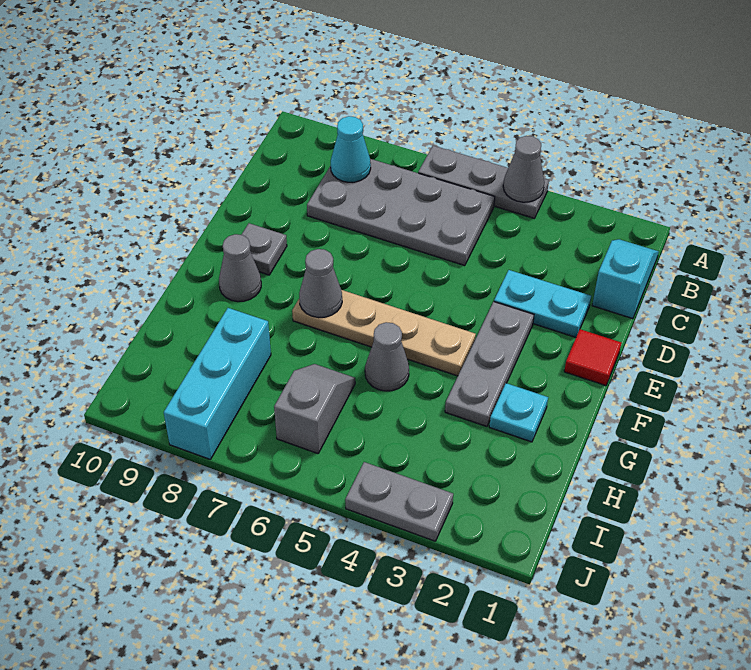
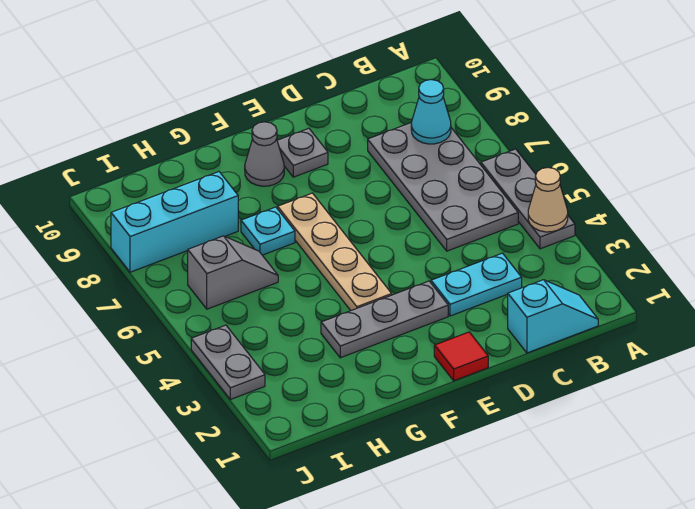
grey 1x1 cone [503,136,544,202] -> tan 1x1 cone [528,168,568,232]
cyan 1x2 plate [494,270,591,337] -> cyan 1x2 plate turned to [431,253,522,316]
grey 1x1 cone [299,249,342,318] -> none
cyan 1x1 plate [489,383,548,442] -> cyan 1x1 plate moved to [241,207,295,255]
grey 1x1 cone [365,322,409,391] -> none

